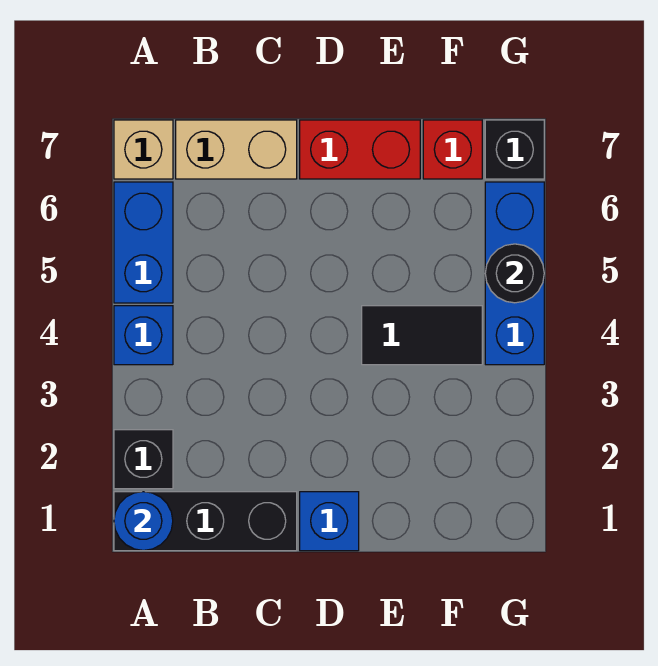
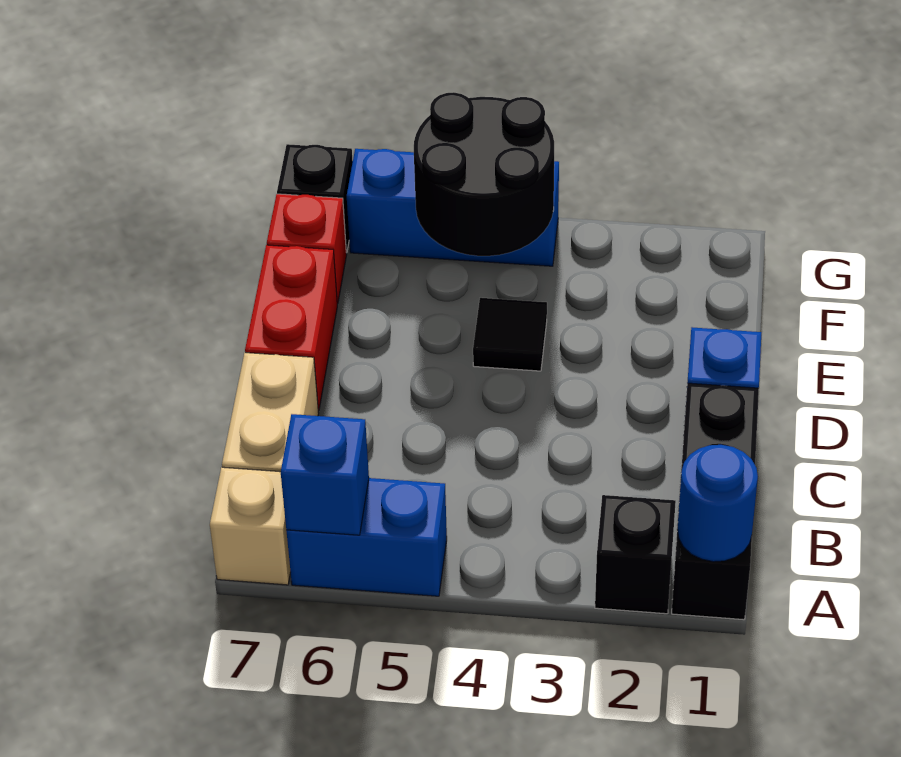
blue 1x1 brick [114,306,173,365] -> blue 1x1 brick moved to [281,414,369,535]
black 1x2 tile [362,306,482,365] -> black 1x1 tile [473,298,547,371]
black 1x1 round brick [485,244,544,303] -> black 2x2 round brick [414,92,554,256]

